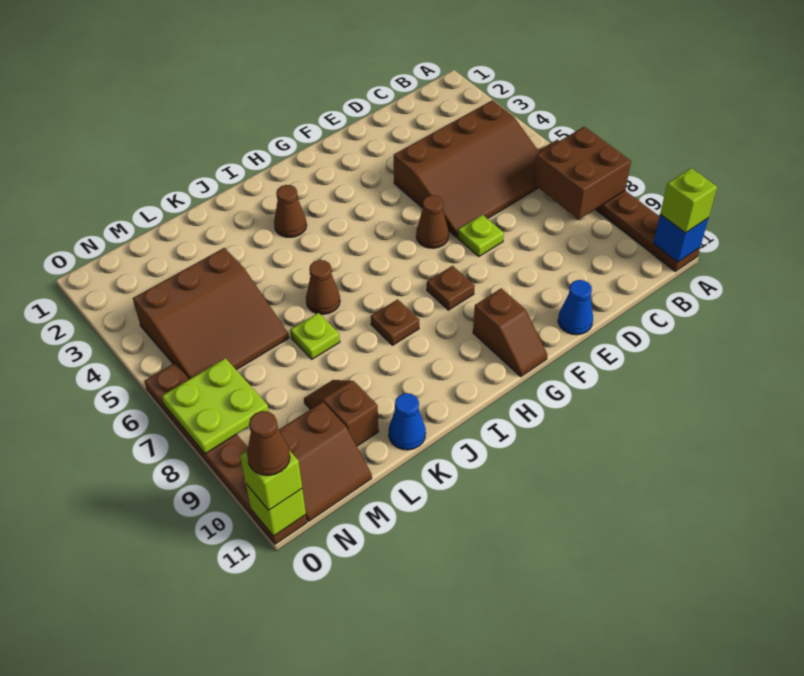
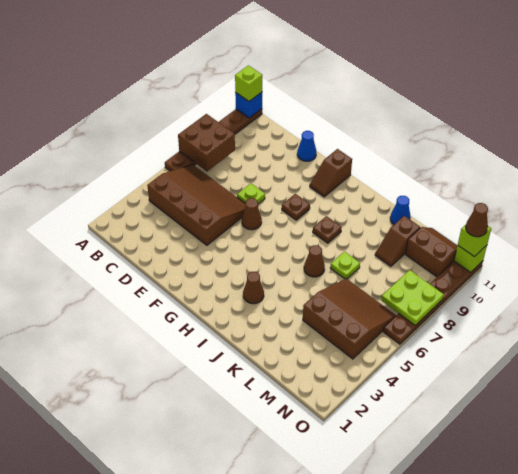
brown 1x2 slope [473,288,547,377] -> brown 1x2 slope turned to [310,149,352,197]

